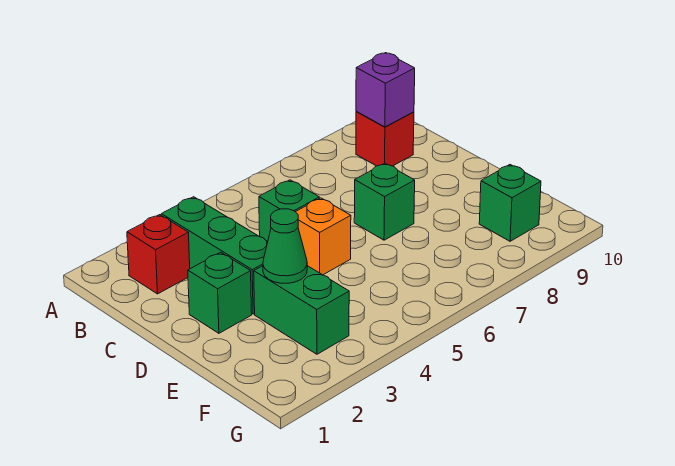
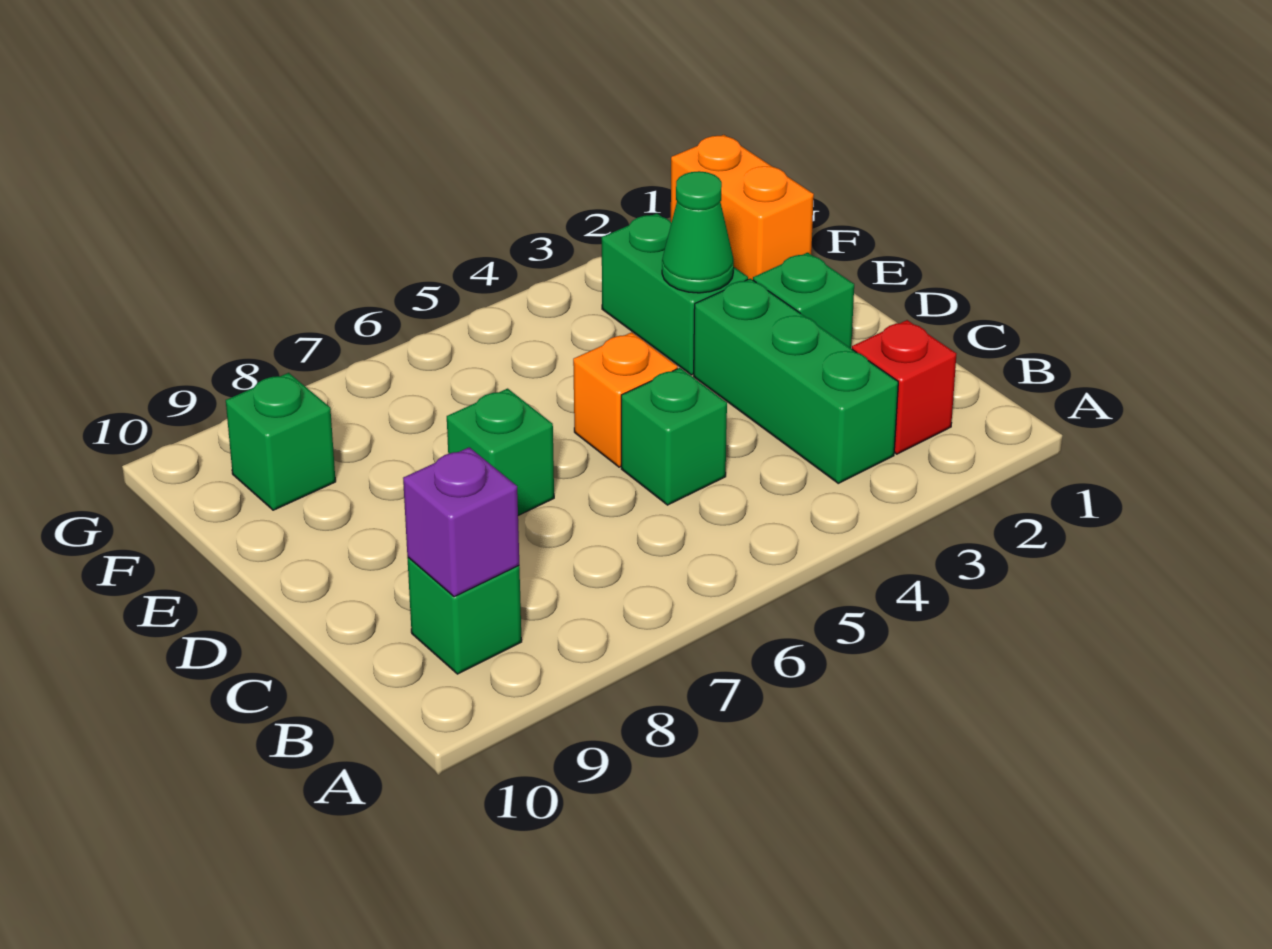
red 1x1 brick [356,112,414,166] -> green 1x1 brick [407,558,522,674]
none -> orange 1x2 brick [671,135,814,280]

